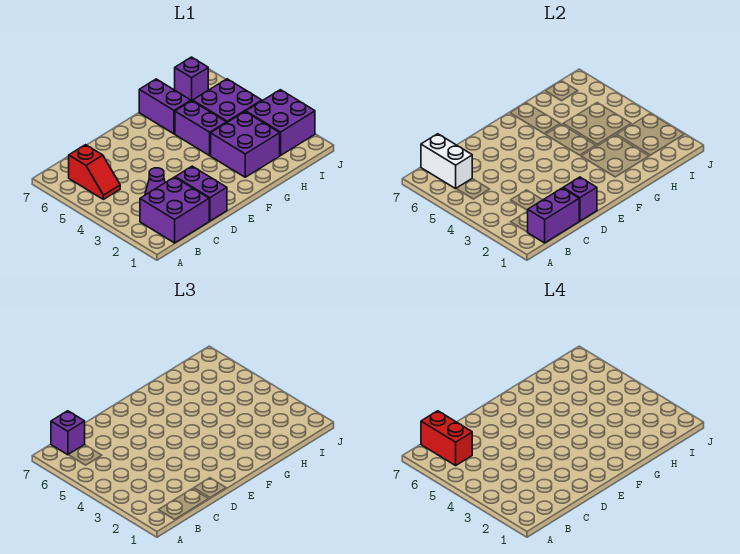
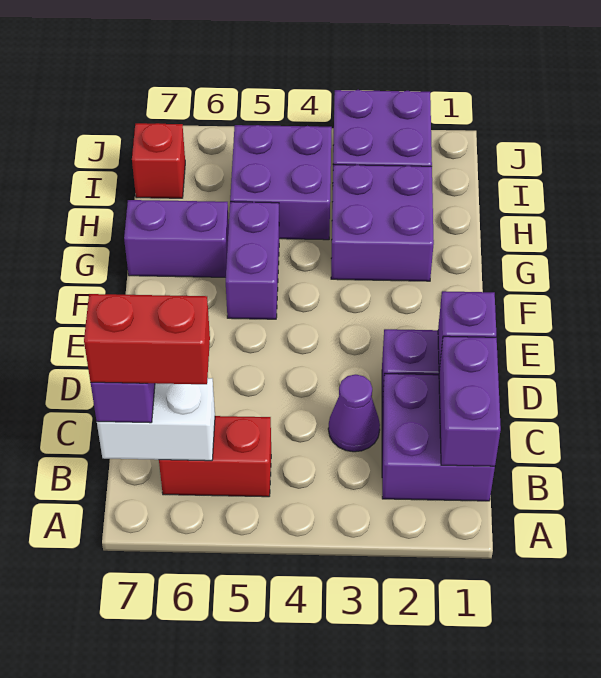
red 1x2 slope [69,145,120,199] -> red 1x2 brick [159,416,271,497]
purple 1x2 brick [175,101,226,156] -> purple 1x2 brick turned to [226,202,279,319]
purple 1x1 brick [175,57,208,101] -> red 1x1 brick [132,123,185,198]

